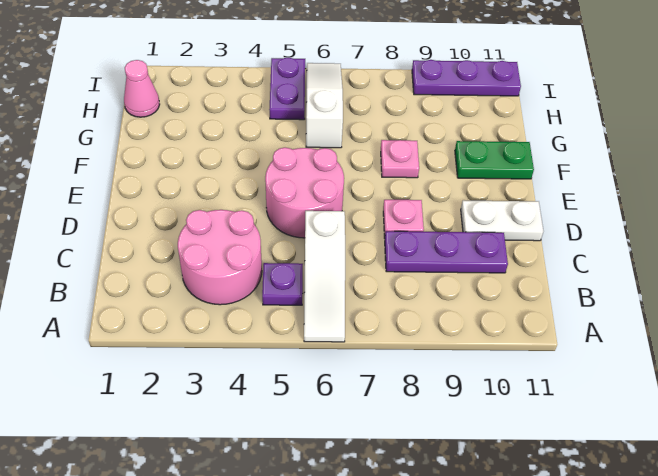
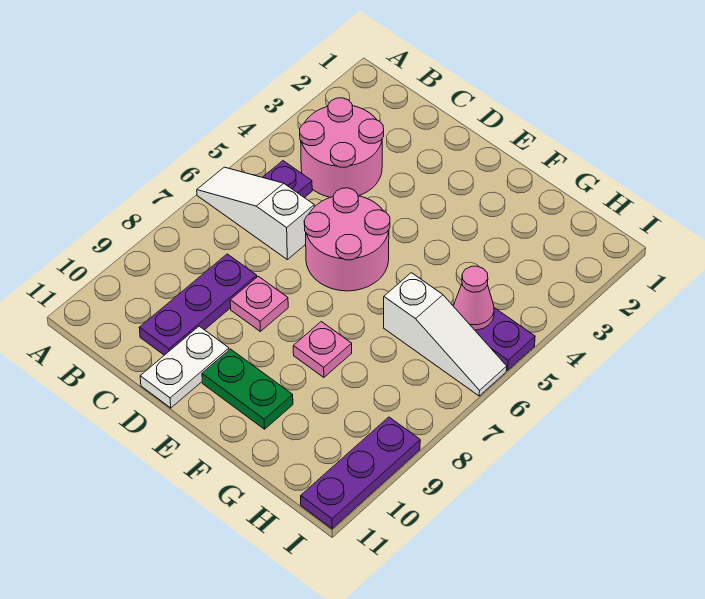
green 1x2 plate [455,141,534,179] -> green 1x2 plate turned to [202,349,293,429]
pink 1x1 cone [124,60,160,117] -> pink 1x1 cone moved to [454,266,494,330]

